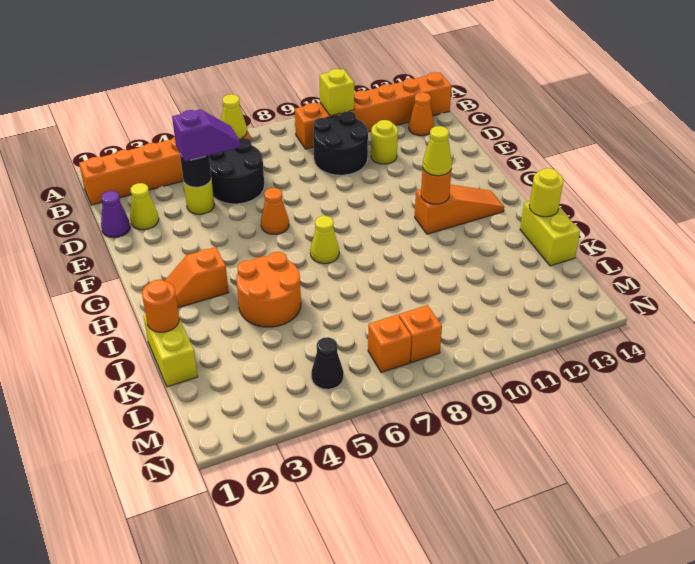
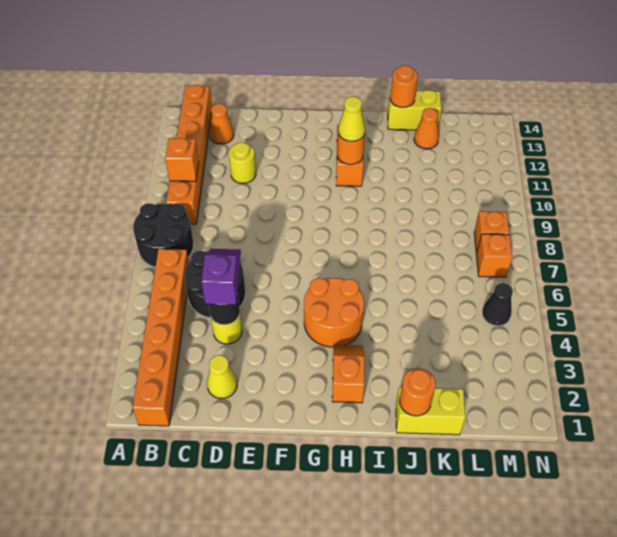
yellow 1x1 cone [221,94,247,139] -> none
yellow 1x1 brick [319,69,354,116] -> orange 1x1 brick [165,138,199,181]
black 2x2 round brick [313,111,368,175] -> black 2x2 round brick moved to [133,203,194,267]
purple 1x1 cone [101,191,130,238] -> none
orange 1x1 cone [261,188,289,234] -> orange 1x1 cone moved to [414,108,439,149]
orange 1x2 slope [165,247,229,308] -> orange 1x2 slope turned to [332,345,364,403]
yellow 1x1 cone [310,216,339,264] -> none
orange 2x2 round brick [236,252,301,327] -> orange 2x2 round brick moved to [304,278,364,347]
yellow 1x1 round brick [529,168,563,217] -> orange 1x1 round brick [390,66,418,107]

